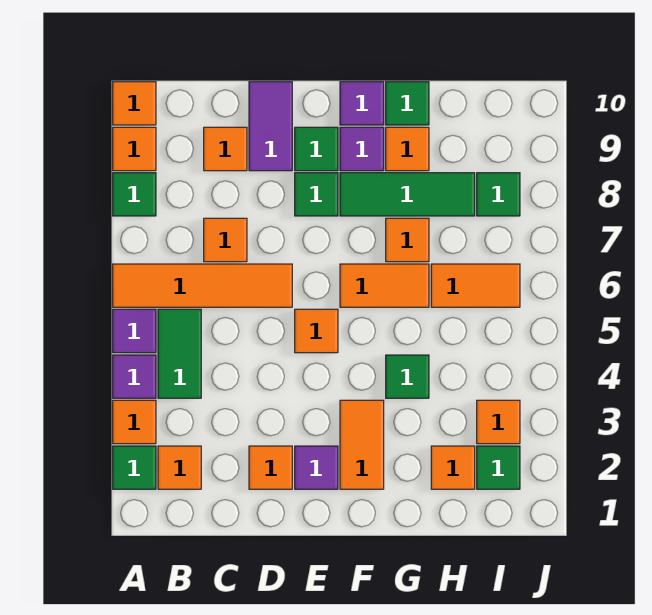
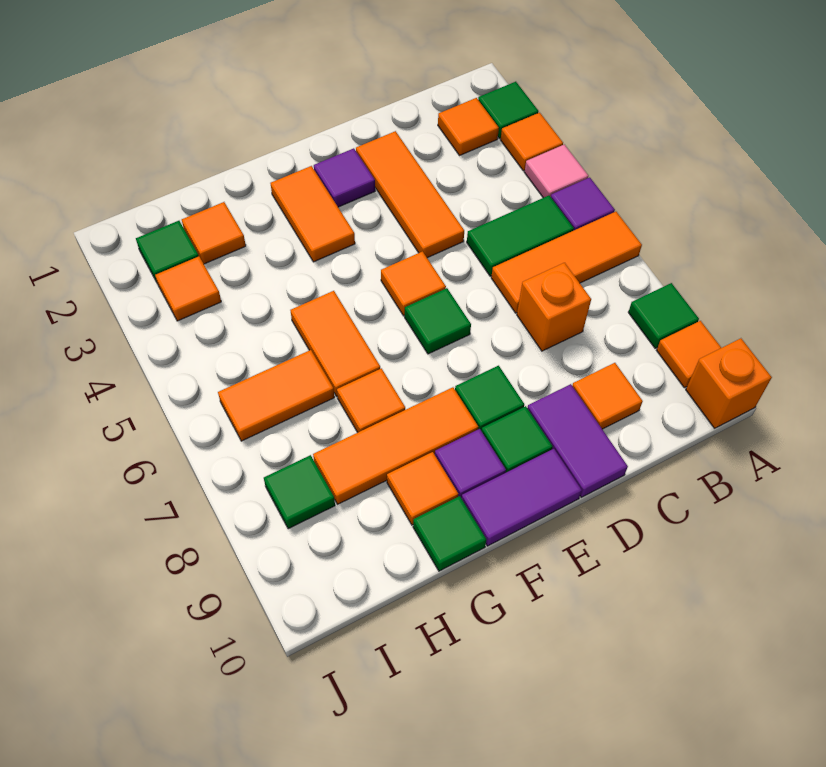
purple 1x1 tile [113,355,156,398] -> pink 1x1 tile [524,144,589,198]
orange 1x4 tile [113,264,292,307] -> orange 1x3 tile [491,212,642,313]
orange 1x1 tile [113,82,156,125] -> orange 1x1 brick [686,338,772,428]
green 1x2 tile [158,309,201,398] -> green 1x2 tile turned to [467,196,574,276]
orange 1x1 tile [204,218,247,262] -> orange 1x1 brick [517,263,591,351]
orange 1x1 tile [249,446,292,489] -> orange 1x3 tile [356,131,464,258]
orange 1x2 tile [340,264,429,307] -> orange 1x2 tile turned to [291,291,380,396]
green 1x3 tile [340,173,475,216] -> orange 1x3 tile [313,387,478,504]
purple 1x1 tile [340,82,384,125] -> purple 1x2 tile [462,449,582,546]
green 1x1 tile [386,355,429,398] -> green 1x1 tile moved to [405,288,471,354]

